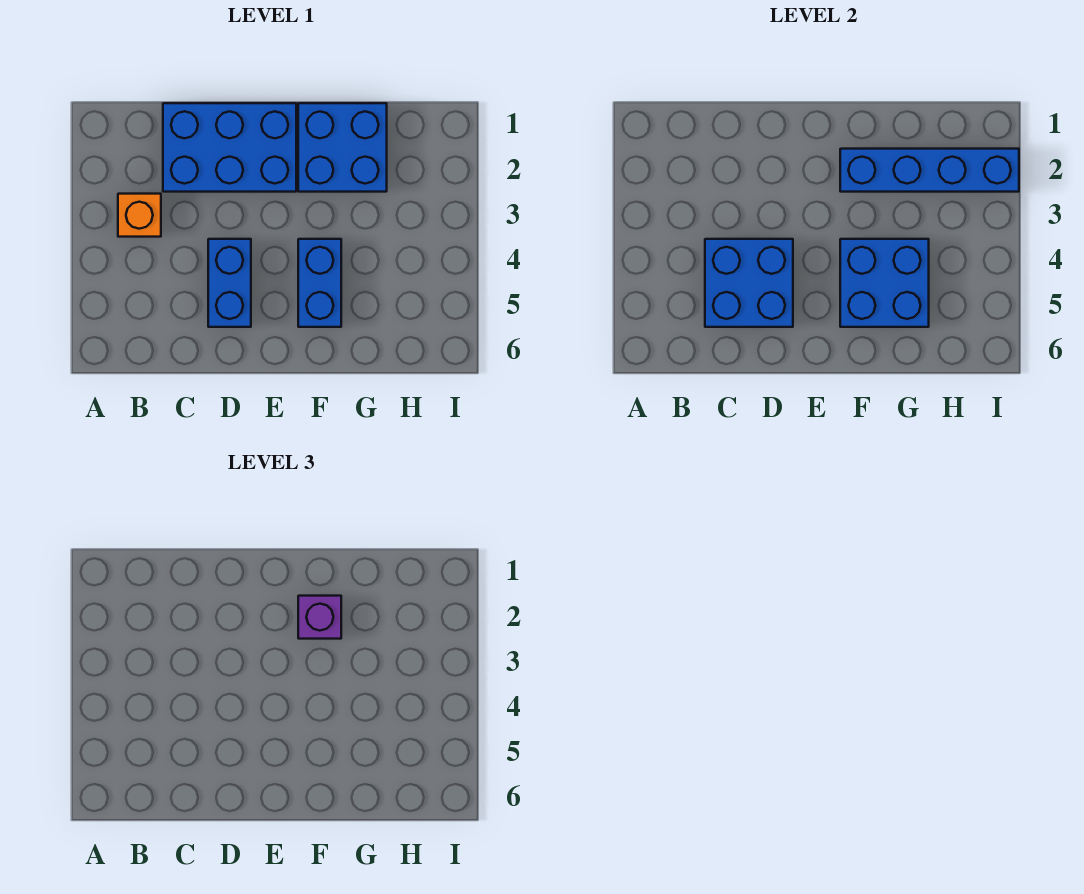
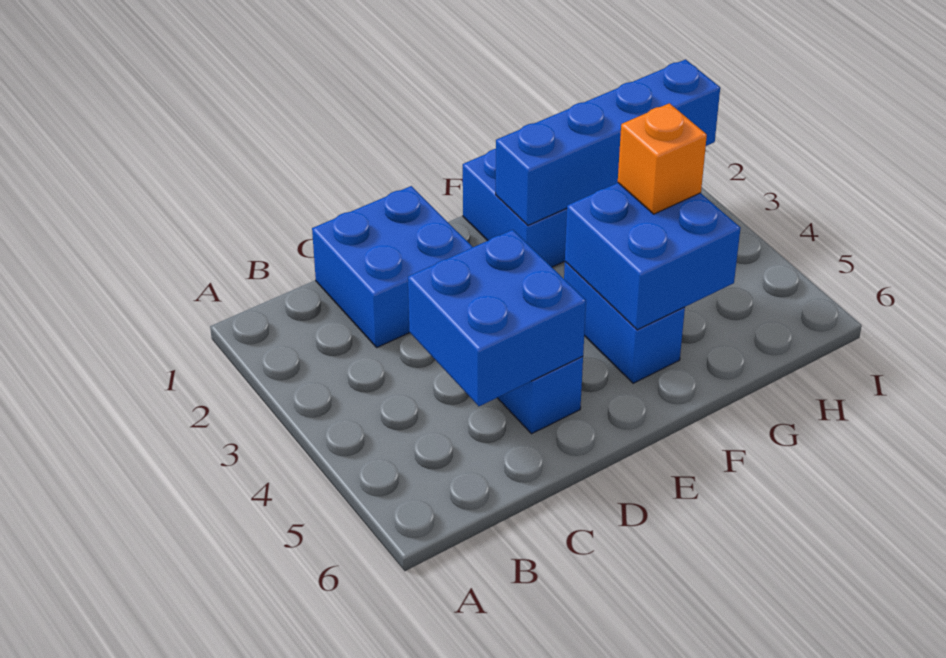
orange 1x1 brick [118,194,161,237] -> orange 1x1 brick moved to [618,103,707,214]
blue 2x3 brick [163,103,296,192] -> blue 2x2 brick [312,186,473,347]
purple 1x1 brick [298,596,341,639] -> none

